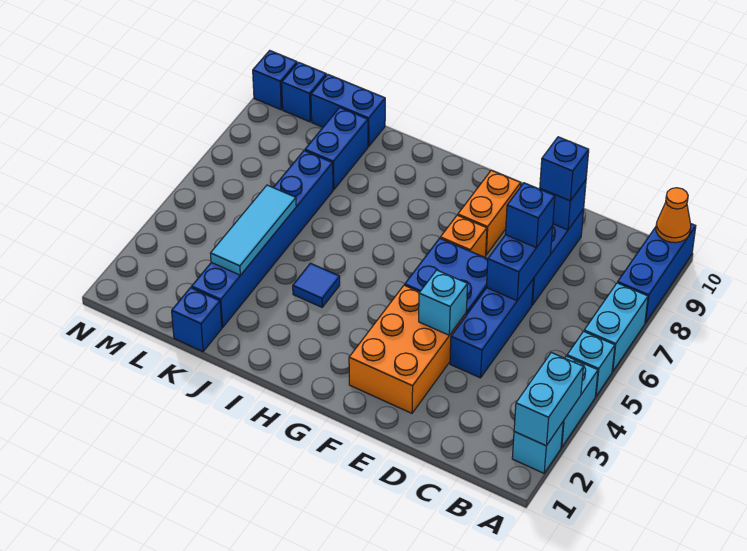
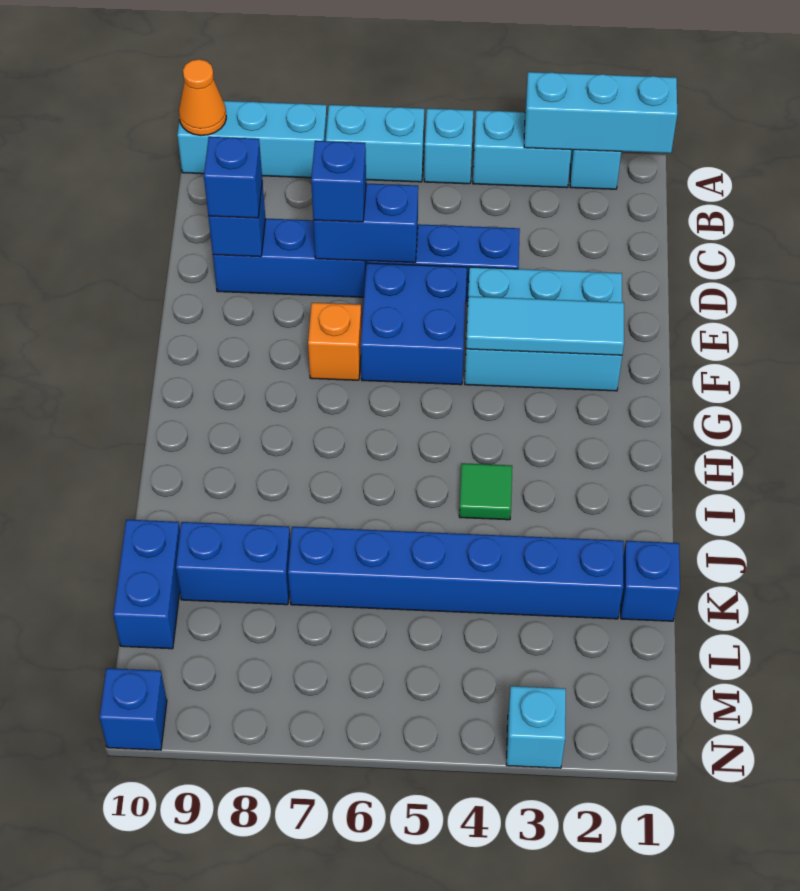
cyan 1x2 brick [514,353,583,446] -> cyan 1x3 brick [524,72,677,153]
blue 1x3 brick [618,224,696,323] -> cyan 1x3 brick [177,101,327,178]
orange 2x3 brick [349,285,466,413] -> cyan 2x3 brick [465,267,622,391]
cyan 1x1 brick [419,270,468,335] -> cyan 1x1 brick moved to [507,686,566,768]
orange 1x2 brick [458,170,521,255] -> none
blue 1x1 tile [293,263,340,307] -> green 1x1 tile [459,463,512,520]
cyan 1x3 tile [210,185,296,275] -> cyan 1x3 tile moved to [466,296,624,355]
blue 1x1 brick [282,62,326,122] -> none

